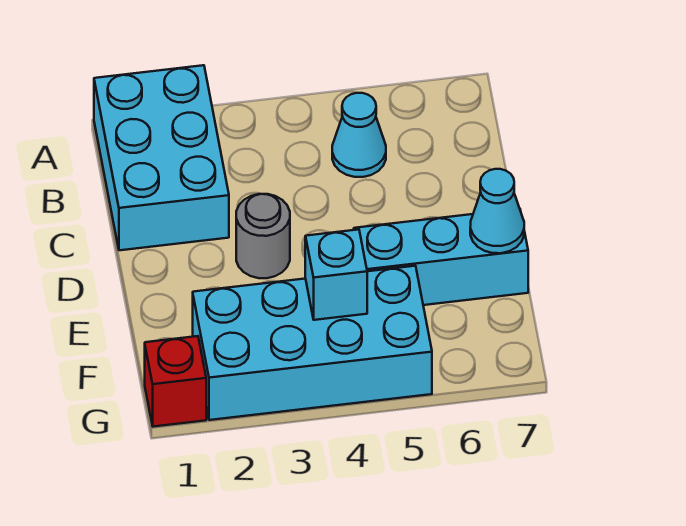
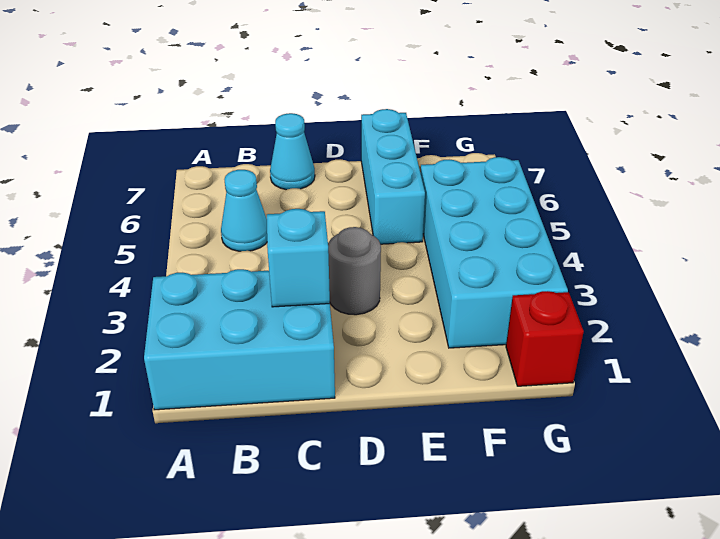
cyan 1x1 cone [470,169,524,253] -> cyan 1x1 cone moved to [270,113,315,190]
cyan 1x1 brick [305,230,367,320] -> cyan 1x1 brick moved to [267,209,330,307]

